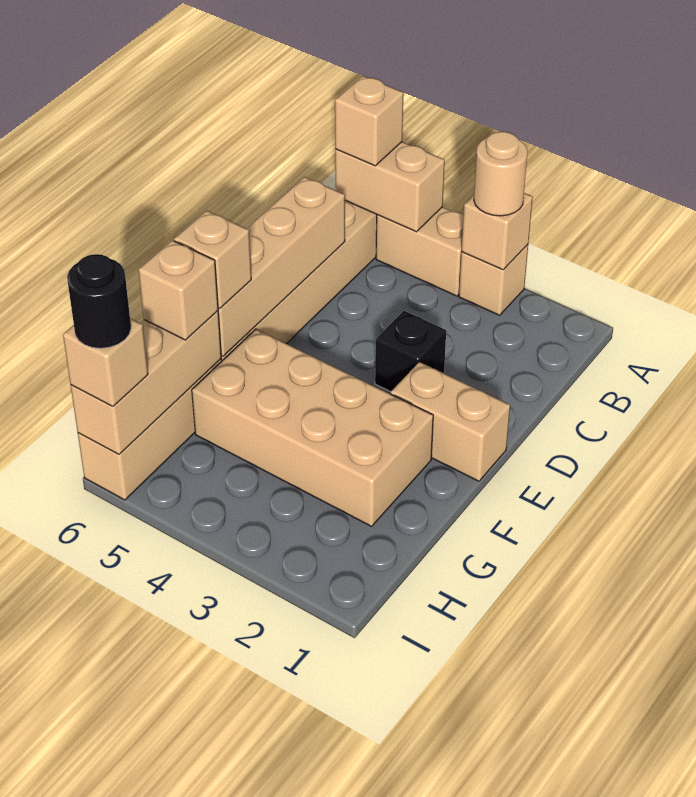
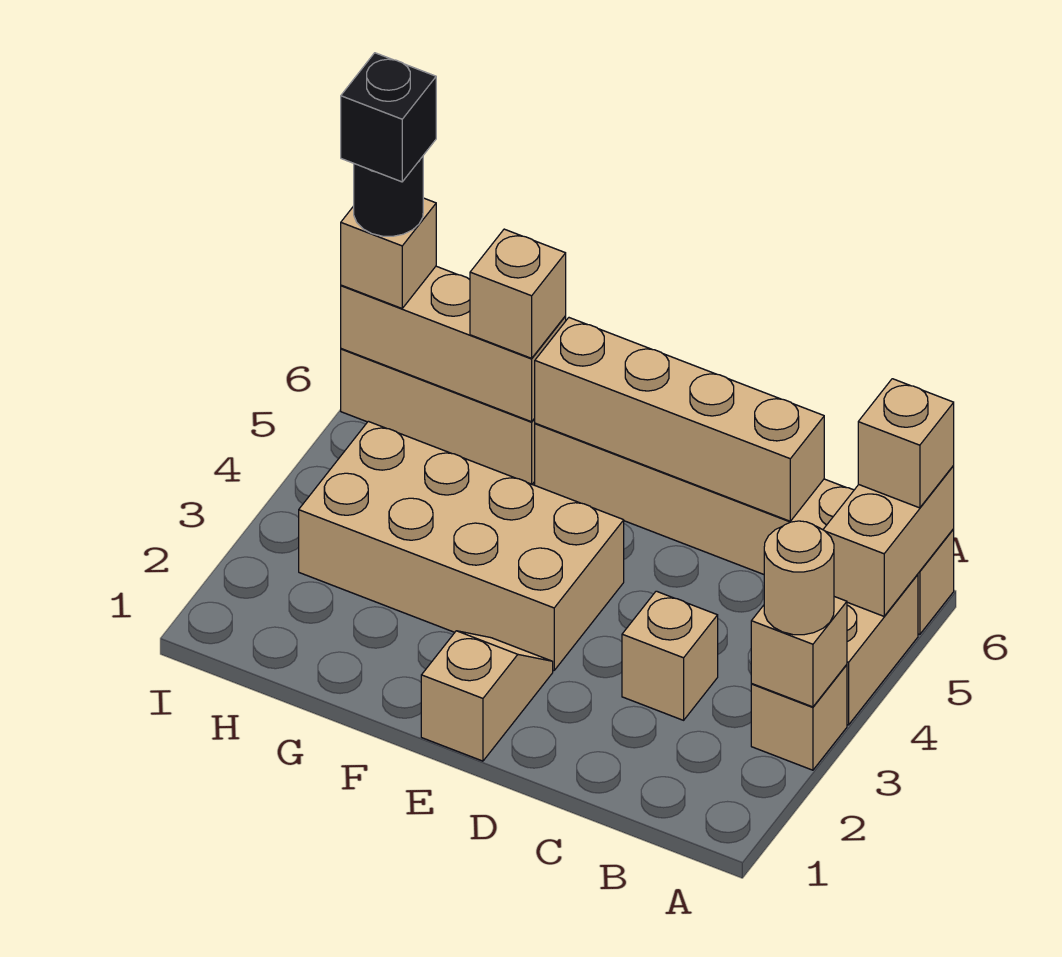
black 1x1 brick [375,311,446,392] -> black 1x1 brick moved to [341,53,436,182]
tan 1x2 brick [391,362,510,481] -> tan 1x2 slope [421,631,553,761]
tan 2x4 brick [192,329,433,526] -> tan 2x4 brick turned to [299,421,624,670]
tan 1x1 brick [174,211,251,309] -> tan 1x1 brick moved to [622,591,718,720]

